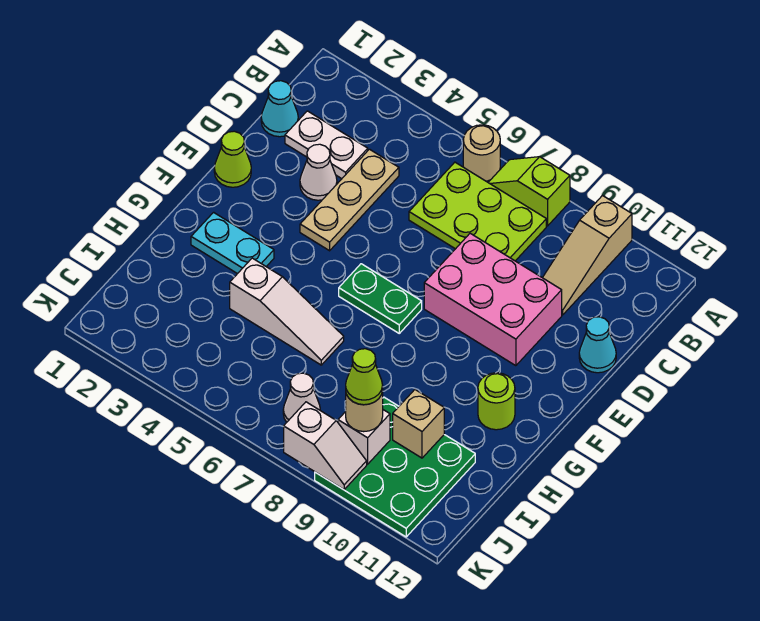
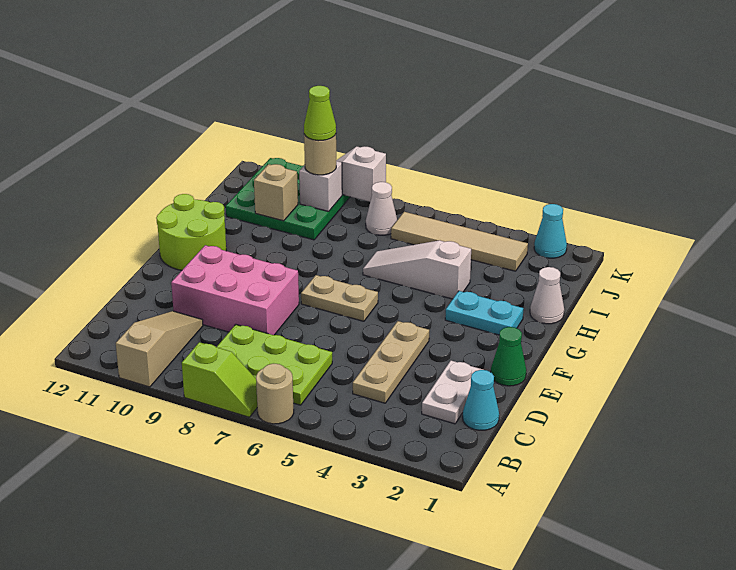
white 1x2 plate [285,111,368,179] -> white 1x2 plate turned to [422,361,483,424]
white 1x1 cone [300,144,337,200] -> white 1x1 cone moved to [530,267,564,324]
cyan 1x1 cone [579,317,616,373] -> cyan 1x1 cone moved to [534,204,567,258]
lime 1x1 cone [214,131,251,187] -> green 1x1 cone [491,327,526,386]
green 1x2 plate [339,264,422,333] -> tan 1x2 plate [301,275,378,321]
lime 1x1 round brick [478,373,515,430] -> lime 2x2 round brick [156,194,226,270]
none -> tan 1x4 tile [391,212,528,271]

